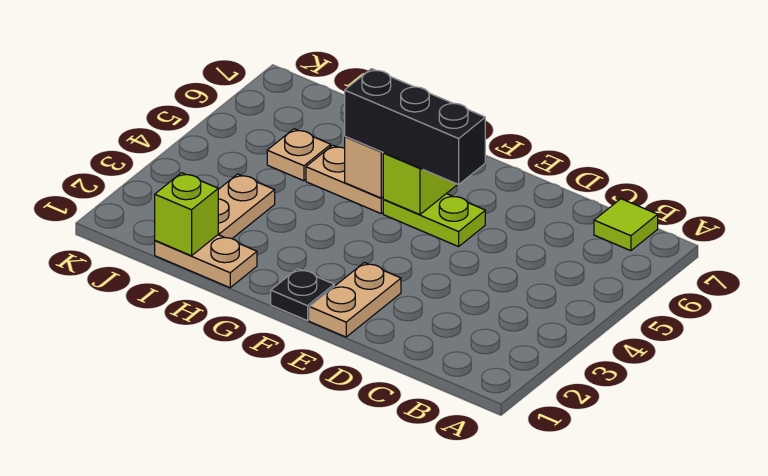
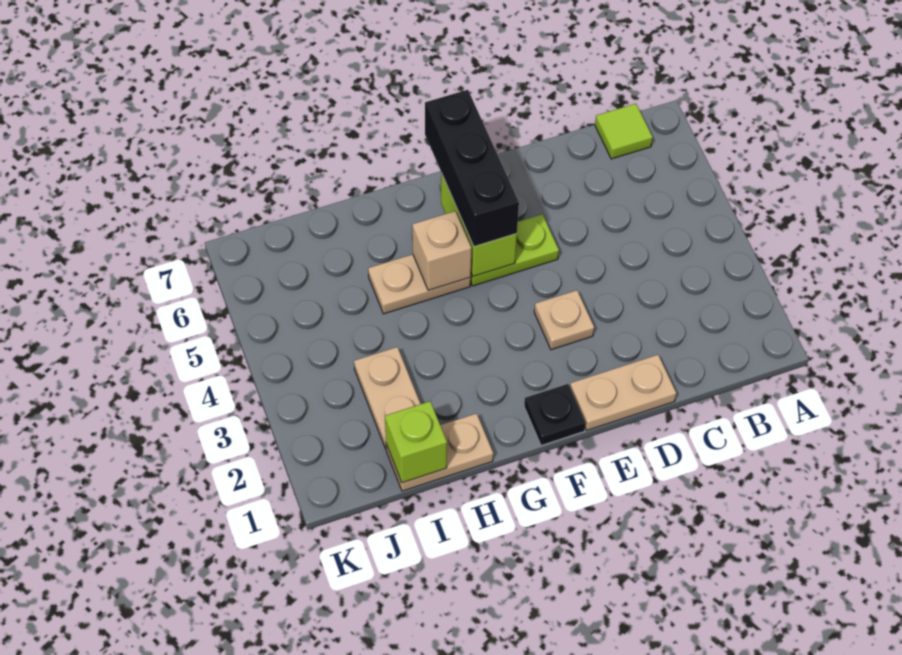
tan 1x2 plate [309,262,401,337] -> tan 1x2 plate turned to [570,355,676,430]
black 1x3 brick [345,69,485,184] -> black 1x3 brick turned to [425,90,519,247]
tan 1x1 plate [267,129,331,181] -> tan 1x1 plate moved to [534,290,594,350]

